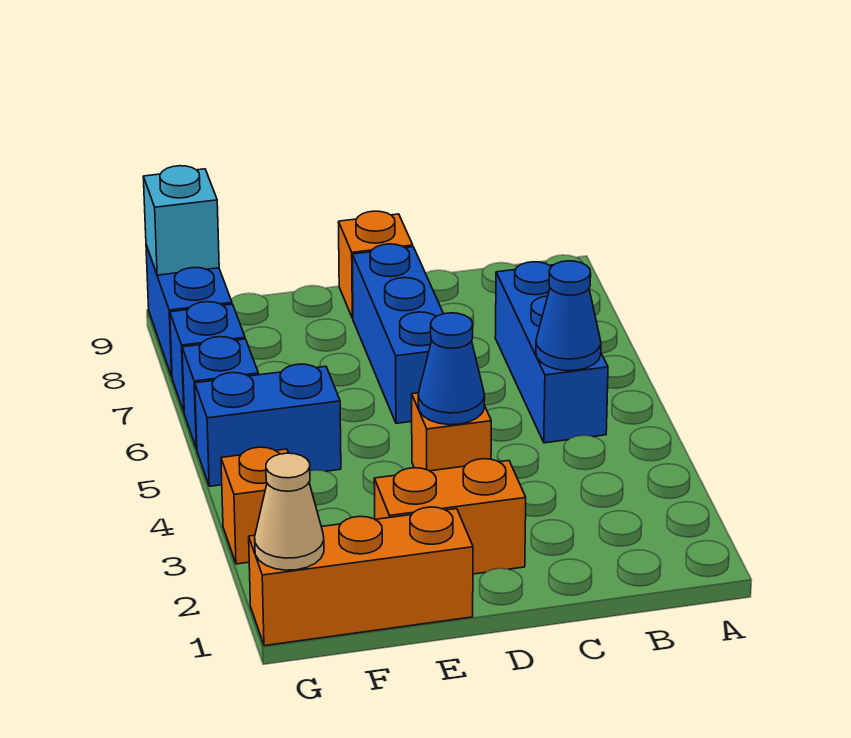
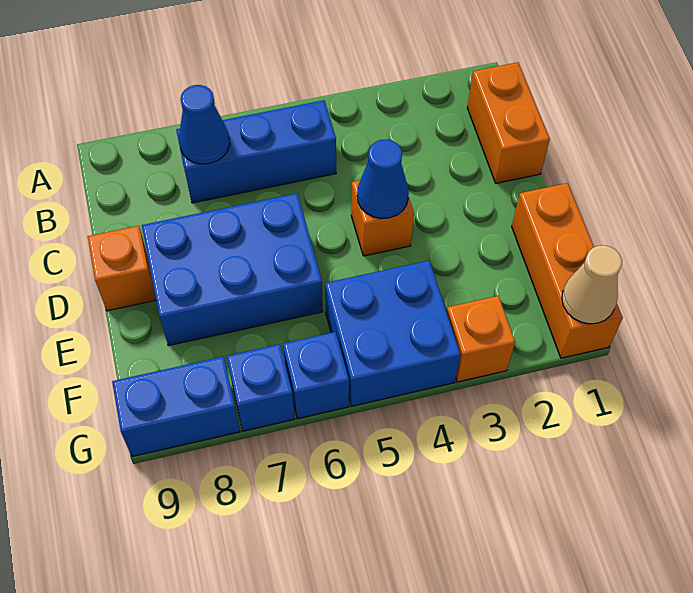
blue 1x1 cone [536,261,601,371] -> blue 1x1 cone moved to [179,85,230,164]
orange 1x2 brick [374,459,526,574] -> orange 1x2 brick moved to [467,62,550,183]
blue 1x3 brick [352,244,443,423] -> blue 2x3 brick [142,193,323,346]
blue 1x2 brick [195,364,341,486] -> blue 2x2 brick [325,261,460,406]
cyan 1x1 brick [143,166,219,275] -> none

